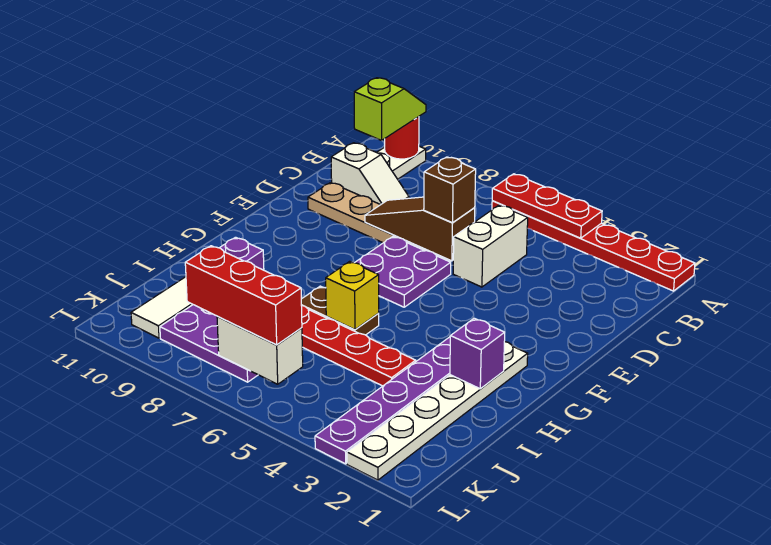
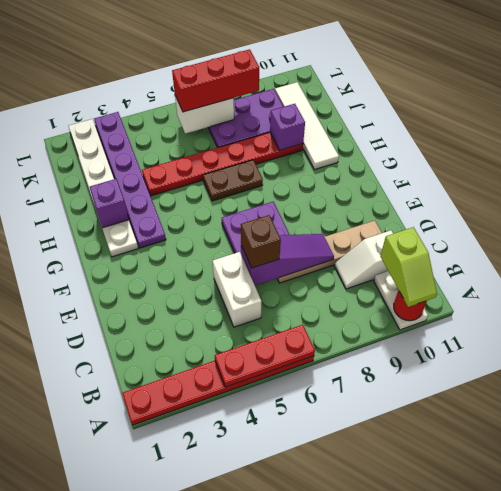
brown 1x3 slope [365,197,475,261] -> purple 1x3 slope [241,234,334,285]
yellow 1x1 brick [326,261,379,329] -> none

